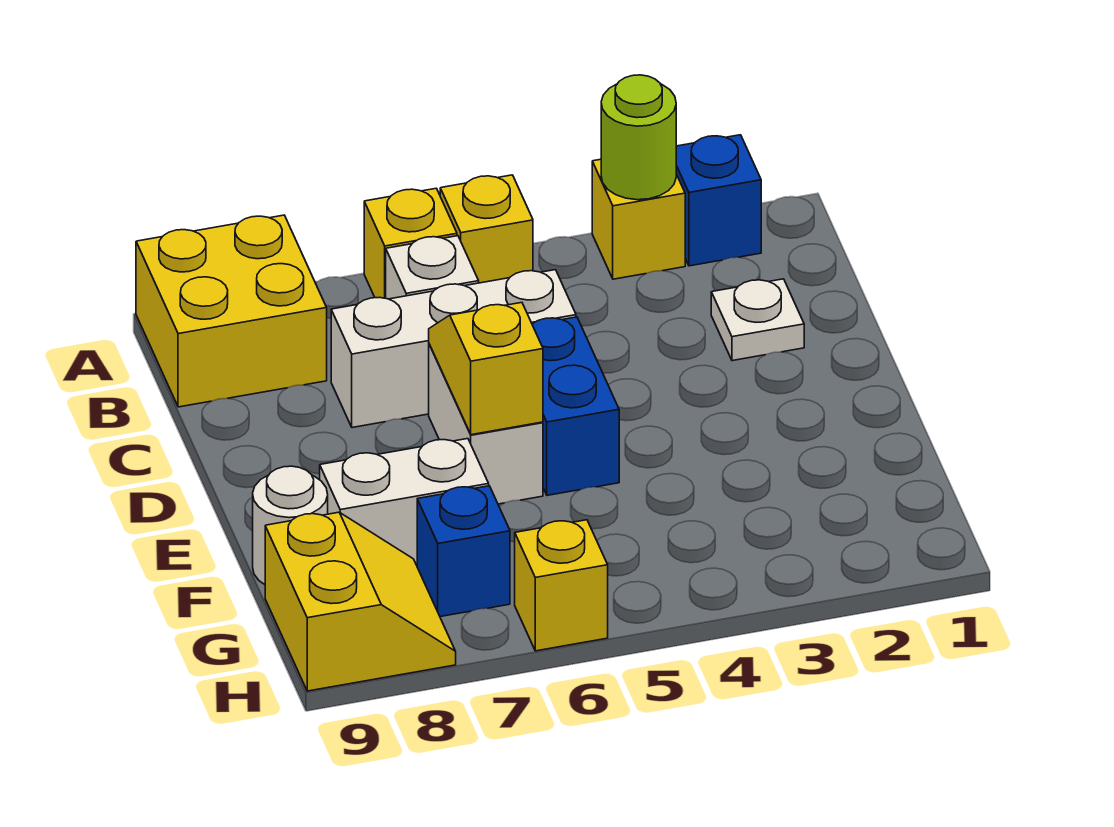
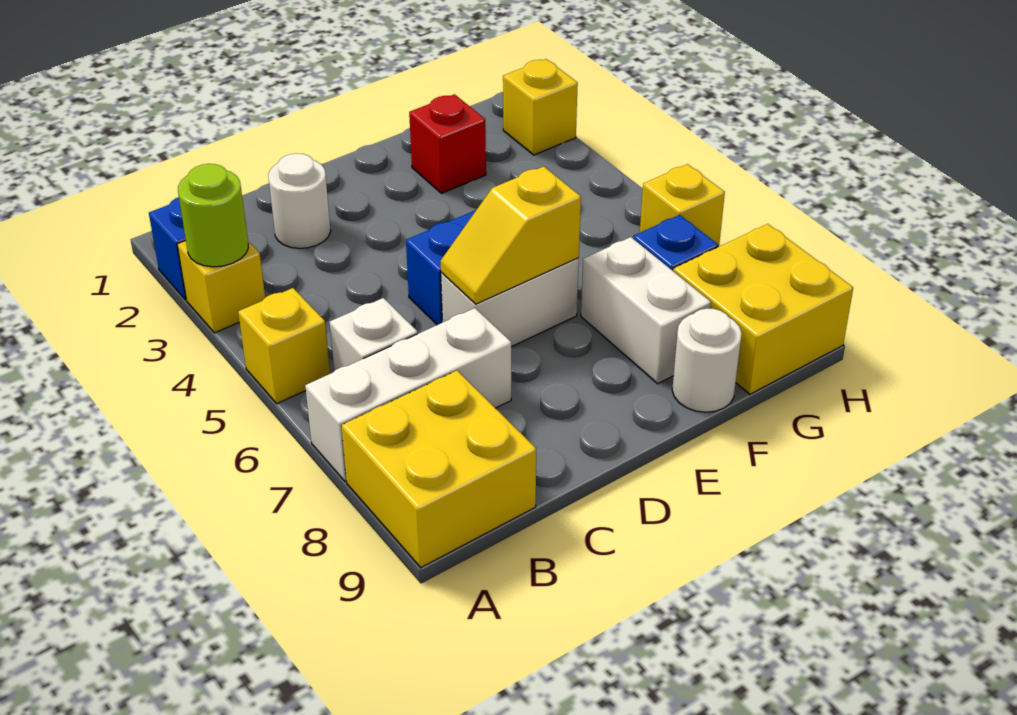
yellow 1x1 brick [364,188,457,298] -> yellow 1x1 brick moved to [503,59,578,155]
white 1x1 plate [711,279,804,361] -> white 1x1 round brick [268,153,331,248]
white 1x3 brick [331,270,576,428] -> white 1x3 brick turned to [305,308,511,482]
none -> red 1x1 brick [409,94,486,193]
yellow 2x2 slope [265,512,456,691] -> yellow 2x2 brick [673,224,853,394]

